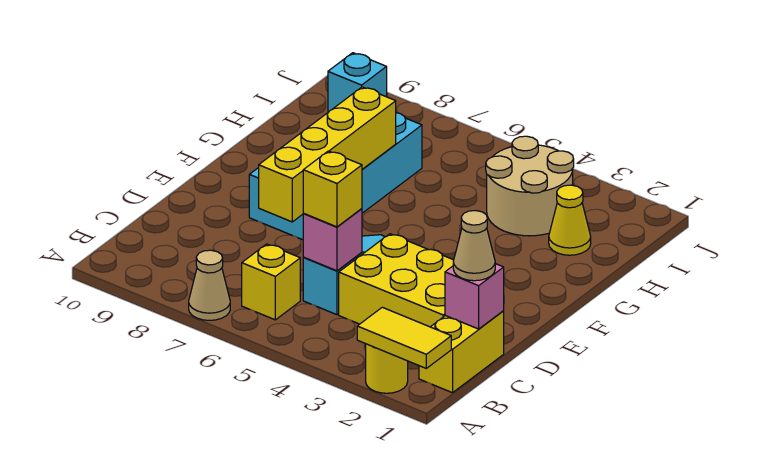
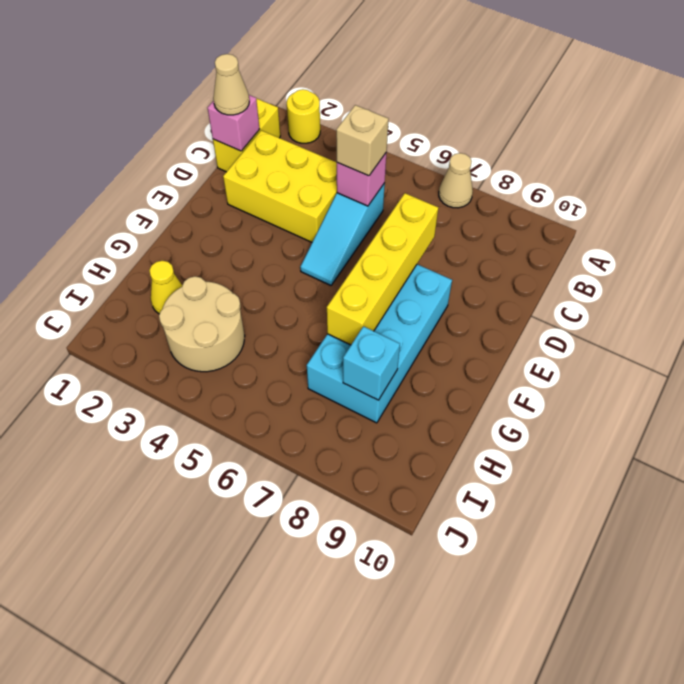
yellow 1x2 tile [357,307,451,368] -> none
yellow 1x1 brick [242,244,300,320] -> none
yellow 1x1 brick [303,151,362,227] -> tan 1x1 brick [336,105,388,176]

